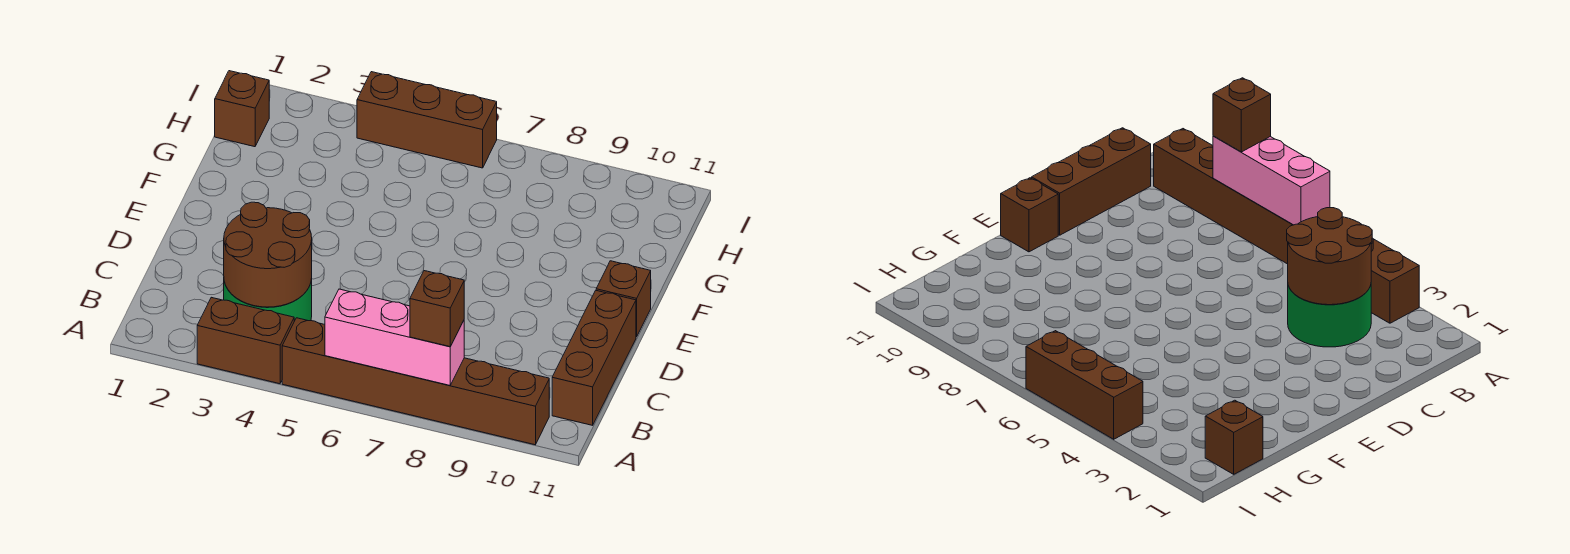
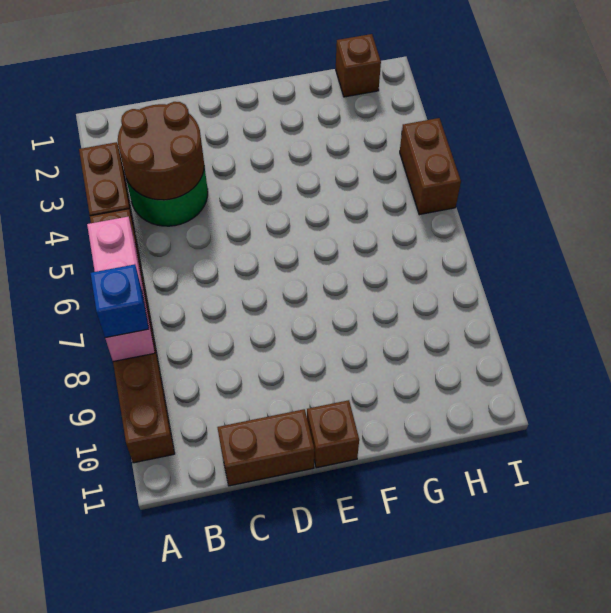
brown 1x1 brick [410,271,464,347] -> blue 1x1 brick [90,264,149,338]
brown 1x3 brick [552,291,636,425] -> brown 1x2 brick [217,409,314,486]
brown 1x3 brick [357,72,497,168] -> brown 1x2 brick [400,118,461,215]

